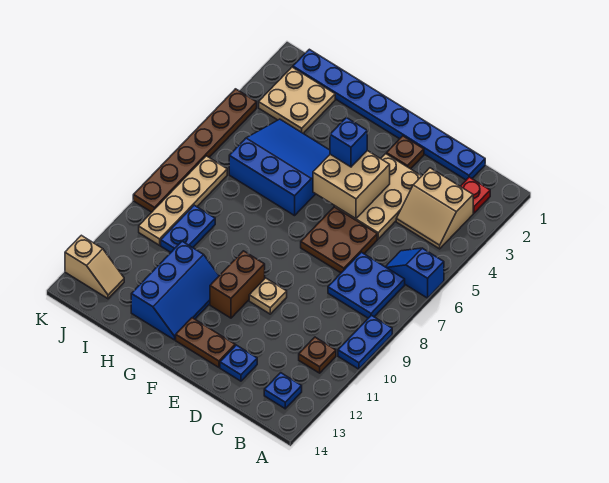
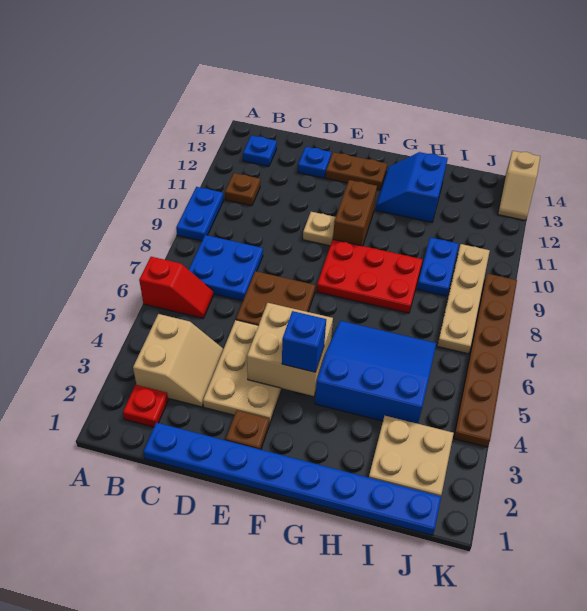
blue 1x2 slope [386,248,444,298] -> red 1x2 slope [139,257,214,318]
tan 2x2 slope [396,168,473,249] -> tan 2x2 slope turned to [133,314,223,407]
none -> red 2x3 plate [317,240,423,313]
blue 3x3 slope [229,119,330,216] -> blue 3x3 slope turned to [315,321,436,424]
blue 2x3 slope [131,241,219,340] -> blue 2x2 slope [376,152,448,222]
tan 1x2 slope [65,235,124,299] -> tan 1x2 slope turned to [498,151,540,221]

